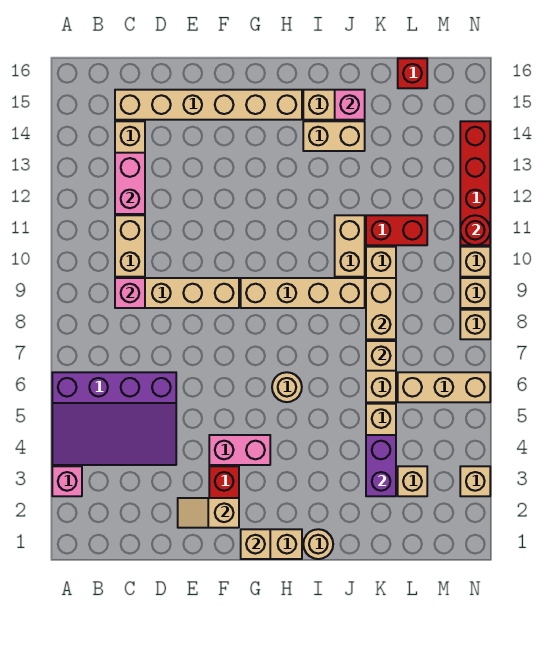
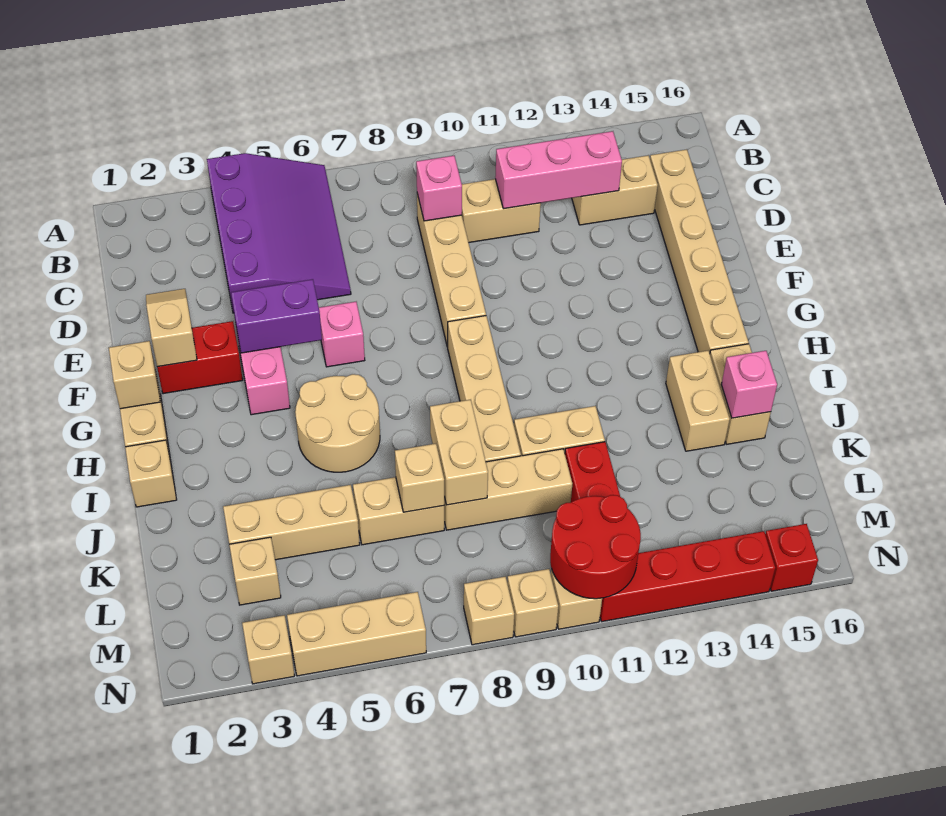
pink 1x1 brick [52,466,82,496] -> pink 1x1 brick moved to [319,302,365,367]
purple 3x4 slope [52,372,176,465] -> purple 3x4 slope turned to [207,153,351,313]
pink 1x2 brick [115,153,145,214] -> pink 1x3 brick [495,131,622,209]
tan 1x1 round brick [272,372,302,402] -> tan 2x2 round brick [295,374,380,472]
tan 1x1 round brick [303,529,333,559] -> tan 1x1 brick [125,440,177,507]
purple 1x2 brick [366,435,396,496] -> purple 1x2 brick moved to [231,279,322,353]
tan 1x2 brick [366,278,396,339] -> tan 1x2 brick turned to [430,400,488,505]
tan 1x3 brick [398,372,490,402] -> tan 1x3 brick turned to [287,592,426,676]
red 1x1 brick [398,58,427,88] -> red 1x1 brick moved to [765,524,818,591]
red 1x1 round brick [460,215,490,245] -> red 2x2 round brick [550,495,641,599]

